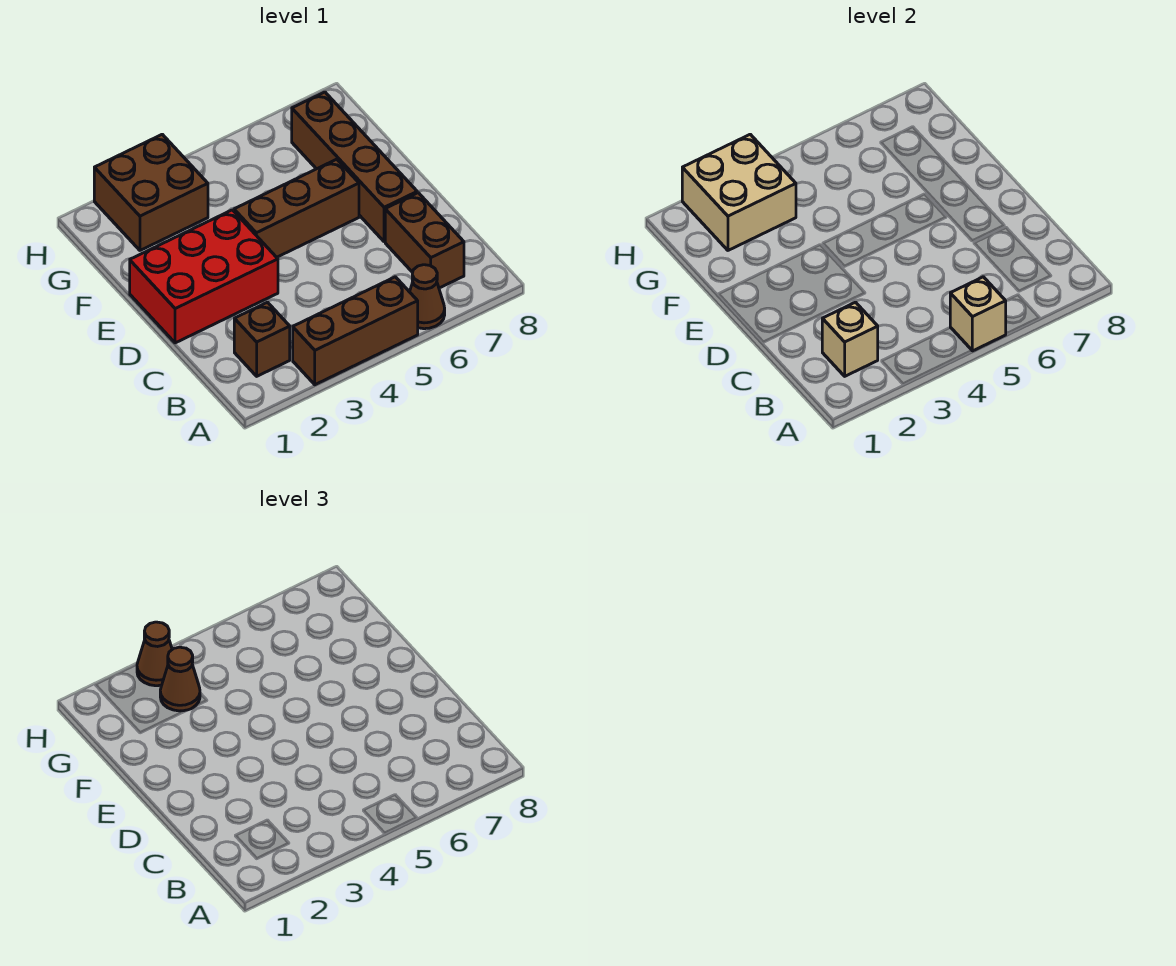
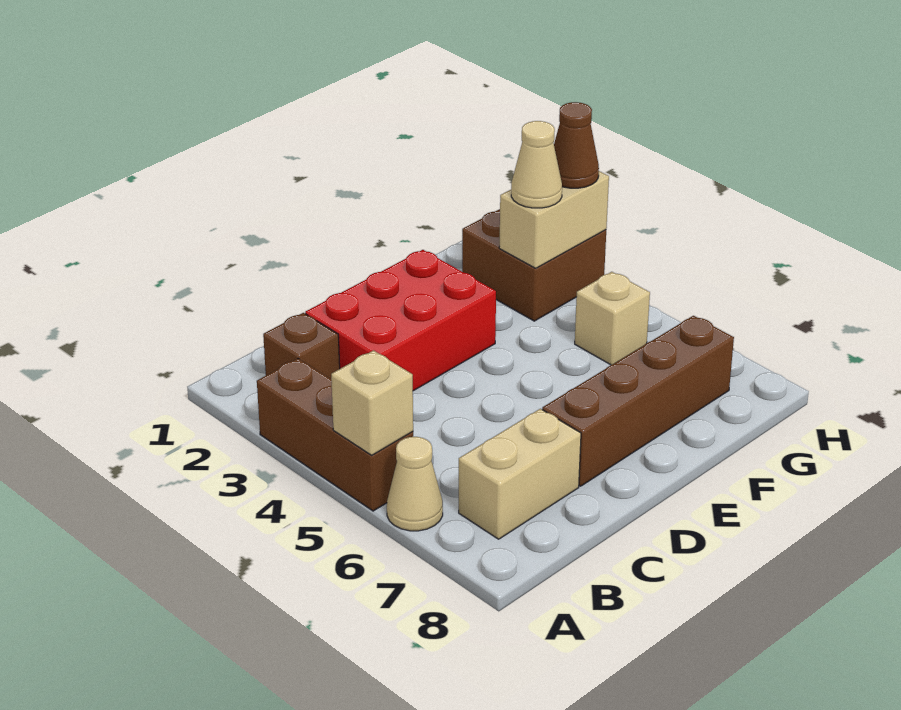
brown 1x1 cone [410,265,445,329] -> tan 1x1 cone [387,437,443,531]
tan 1x1 brick [822,302,878,376] -> tan 1x1 brick moved to [575,272,650,365]
brown 1x2 brick [385,193,464,288] -> tan 1x2 brick [459,409,581,539]
red 2x3 brick [130,210,278,343] -> red 2x3 brick turned to [305,250,496,391]
brown 1x3 brick [234,159,359,257] -> none
tan 2x2 brick [682,134,796,250] -> tan 1x2 brick [499,171,609,268]
brown 1x1 cone [160,647,200,711] -> tan 1x1 cone [511,121,562,208]

